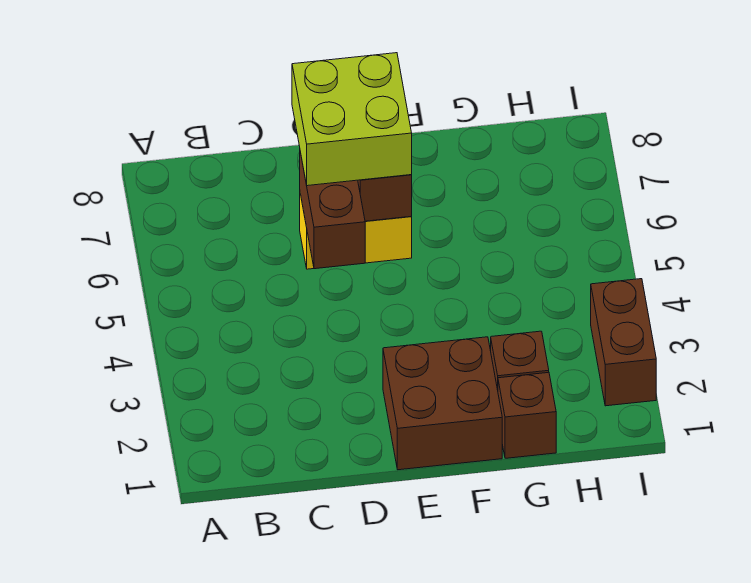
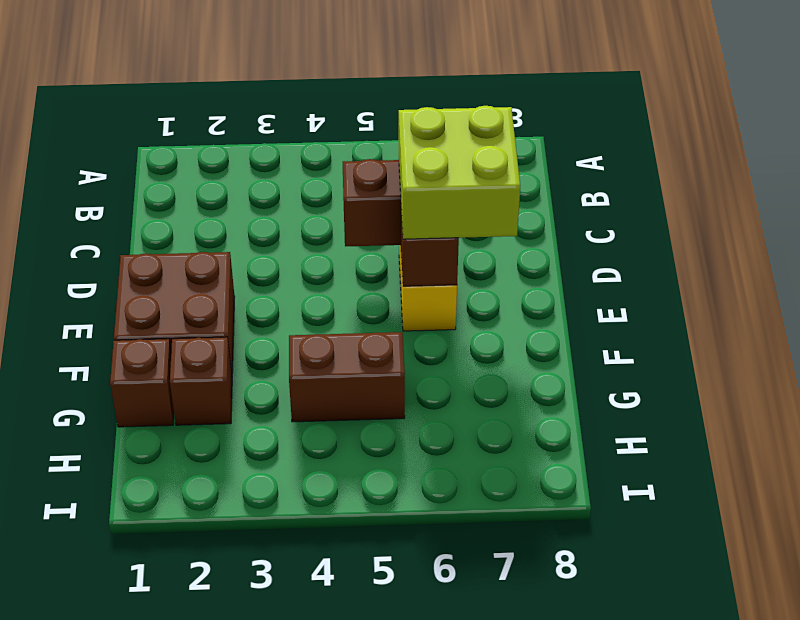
brown 1x2 brick [591,279,656,406] -> brown 1x2 brick moved to [289,332,405,422]

